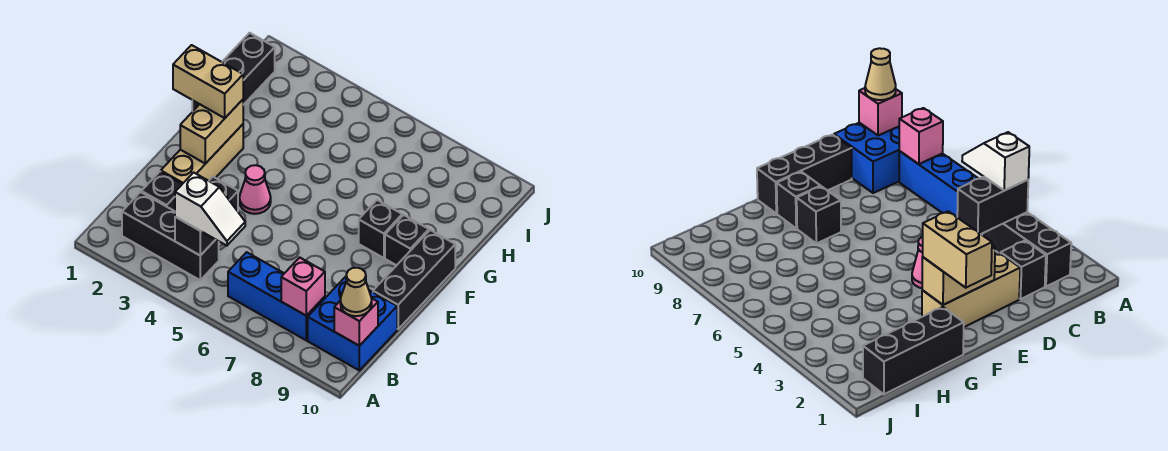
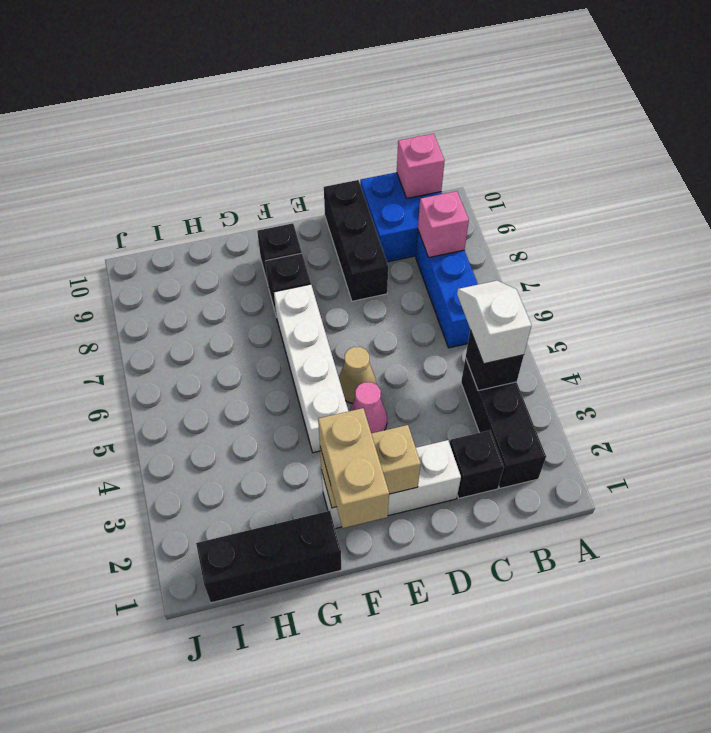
black 1x2 brick [175,177,238,255] -> black 1x1 brick [466,330,524,391]
tan 1x1 cone [340,268,372,316] -> tan 1x1 cone moved to [339,347,376,403]
tan 1x3 brick [161,124,243,184] -> white 1x3 brick [322,440,461,529]
black 1x3 brick [373,230,455,329] -> black 1x3 brick turned to [324,180,388,301]
none -> white 1x4 brick [274,284,348,453]

